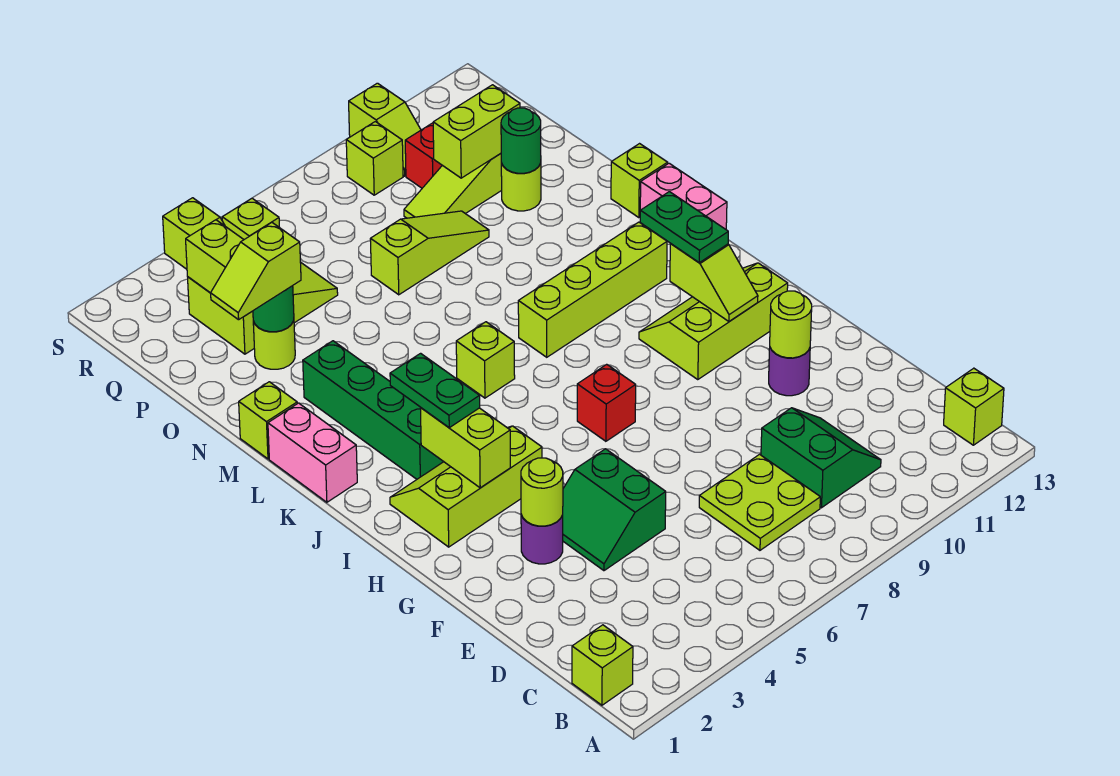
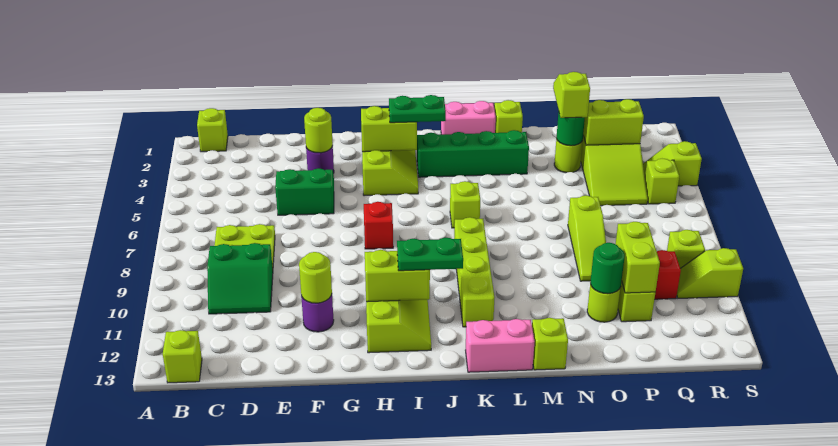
lime 1x2 slope [670,244,758,321] -> lime 1x2 brick [365,250,430,302]

